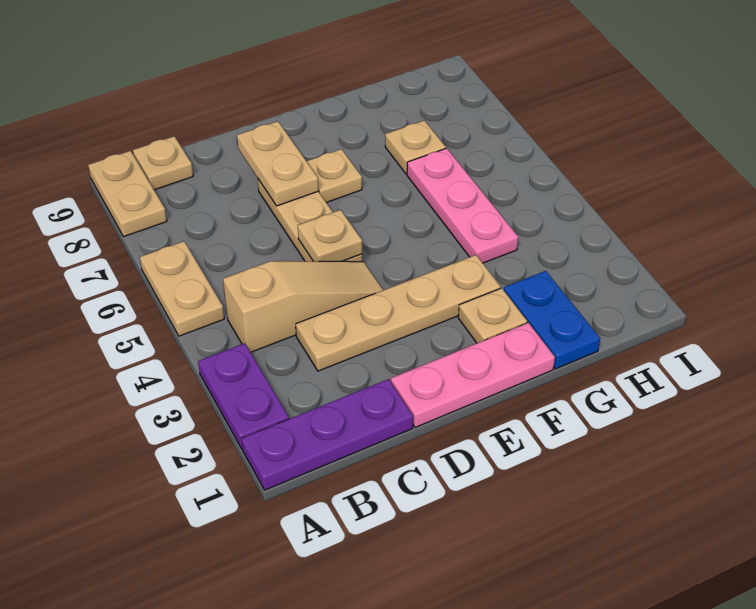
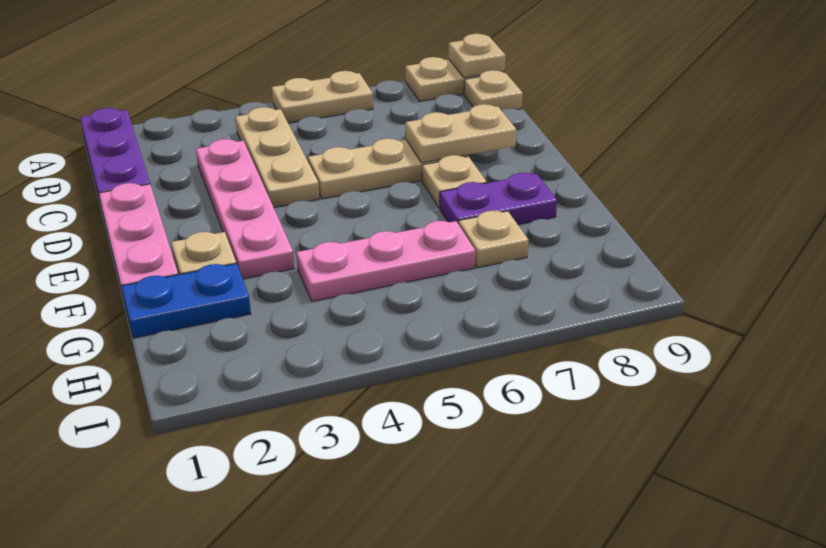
purple 1x2 plate [198,343,289,449] -> purple 1x2 plate moved to [440,173,557,225]
tan 1x3 slope [223,261,383,352] -> tan 1x3 plate [235,107,319,208]
tan 1x4 plate [296,255,501,371] -> pink 1x4 plate [196,139,294,279]
tan 1x1 plate [298,210,362,261] -> tan 1x1 plate moved to [448,34,505,78]

